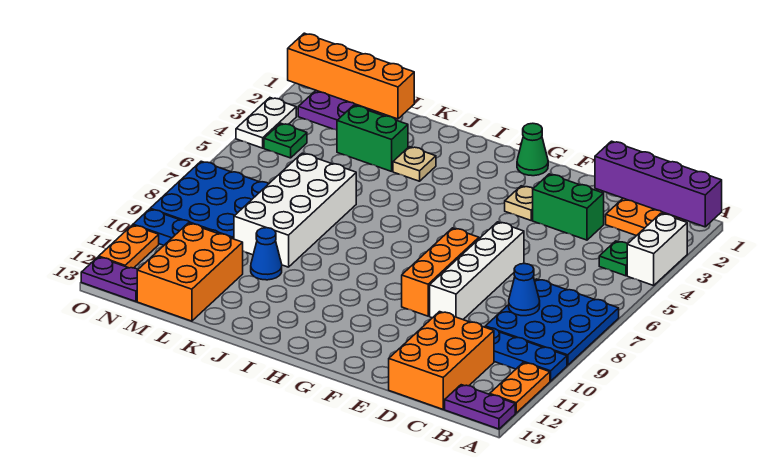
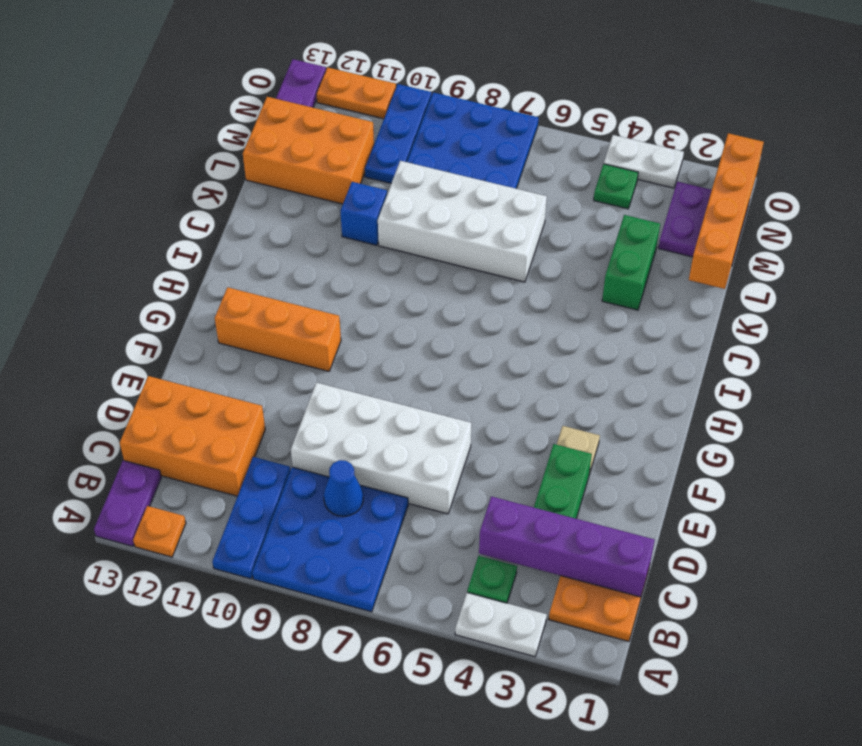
purple 1x4 brick [595,141,722,227] -> purple 1x4 brick turned to [479,496,655,597]
white 1x2 brick [627,213,687,285] -> white 1x2 plate [455,593,547,657]
orange 1x2 plate [490,362,550,413] -> orange 1x1 plate [133,506,186,557]
white 1x4 brick [430,222,524,319] -> white 2x4 brick [291,382,471,514]
orange 1x3 brick [402,228,479,316] -> orange 1x3 brick moved to [215,287,341,371]
green 1x1 cone [517,123,548,176] -> none
tan 1x1 plate [393,147,436,181] -> none
blue 1x1 cone [251,228,282,280] -> blue 1x1 brick [341,182,387,245]

